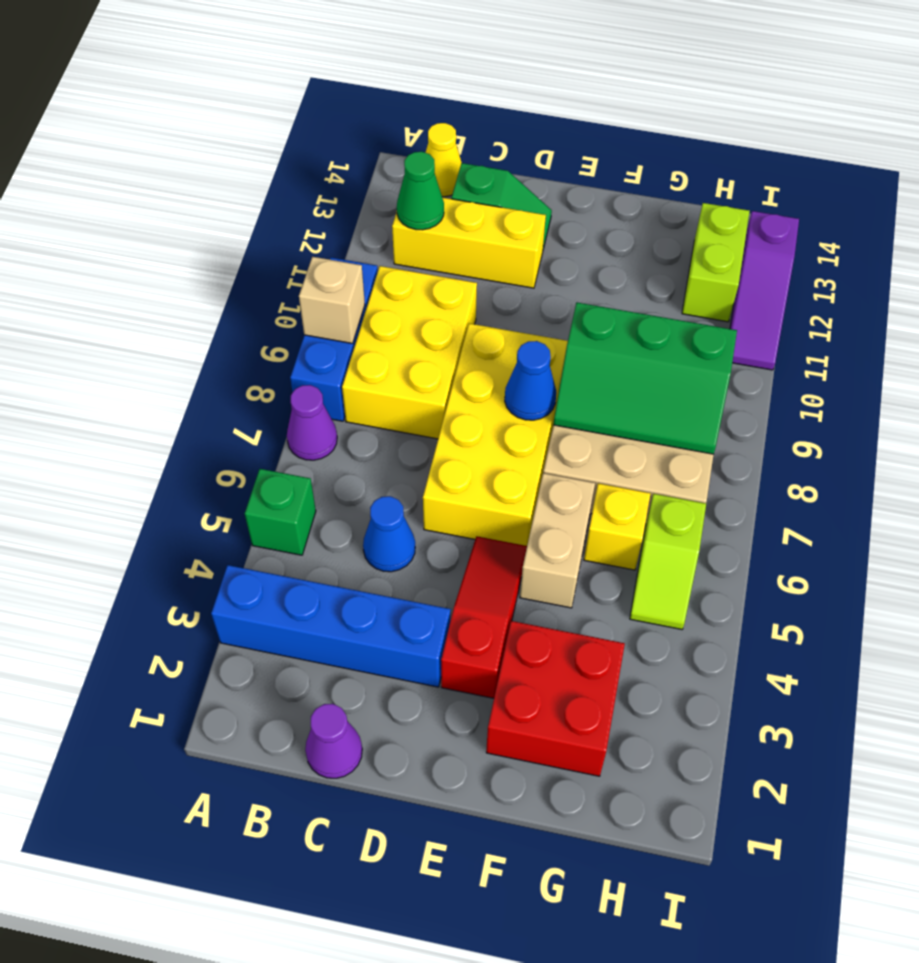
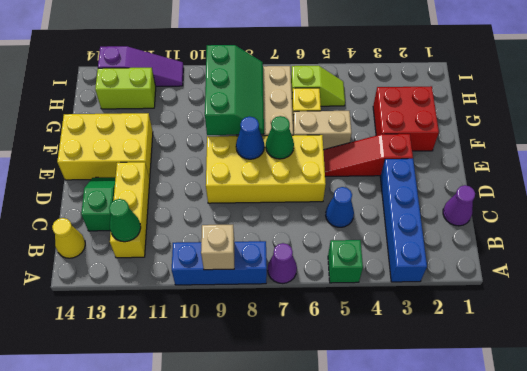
yellow 2x3 brick [342,266,477,439] -> yellow 2x3 brick moved to [57,113,153,180]
none -> green 1x1 cone [266,116,294,159]

